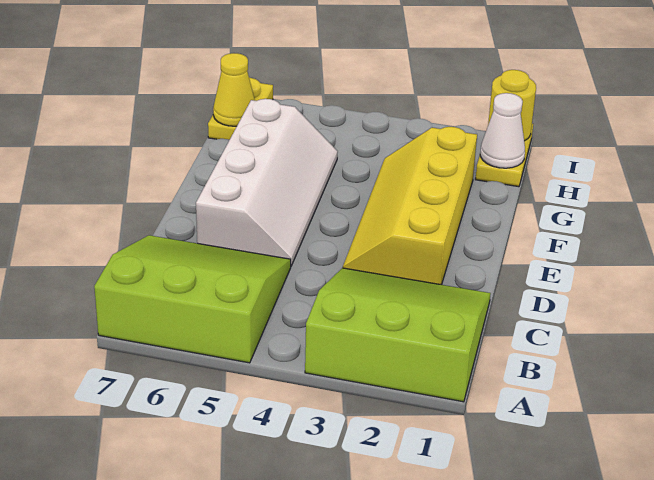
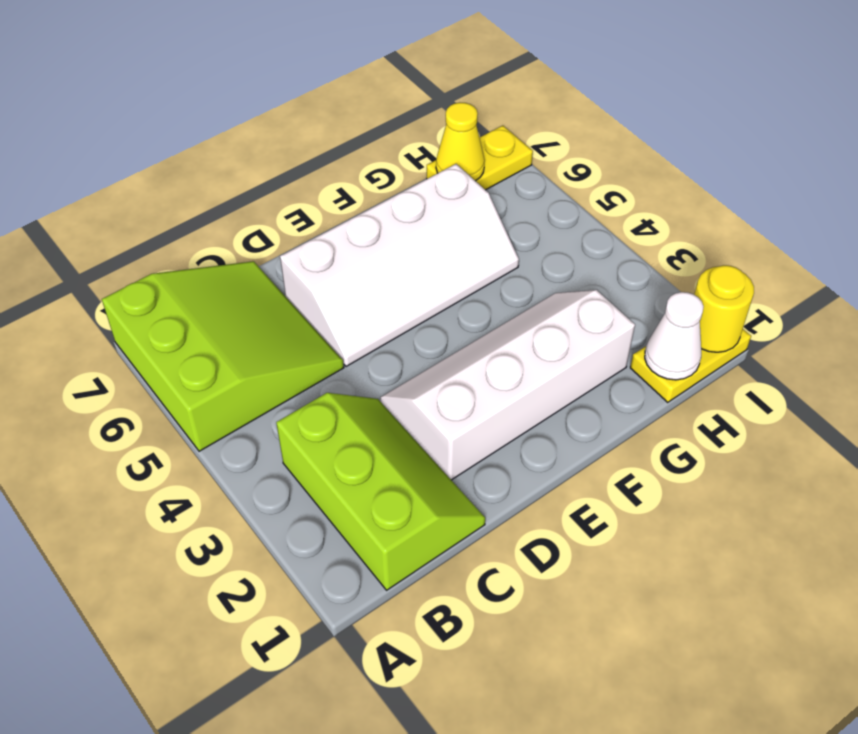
lime 3x3 slope [305,268,491,402] -> lime 2x3 slope [276,393,485,590]
yellow 2x4 slope [343,127,477,285] -> white 2x4 slope [380,290,635,480]

